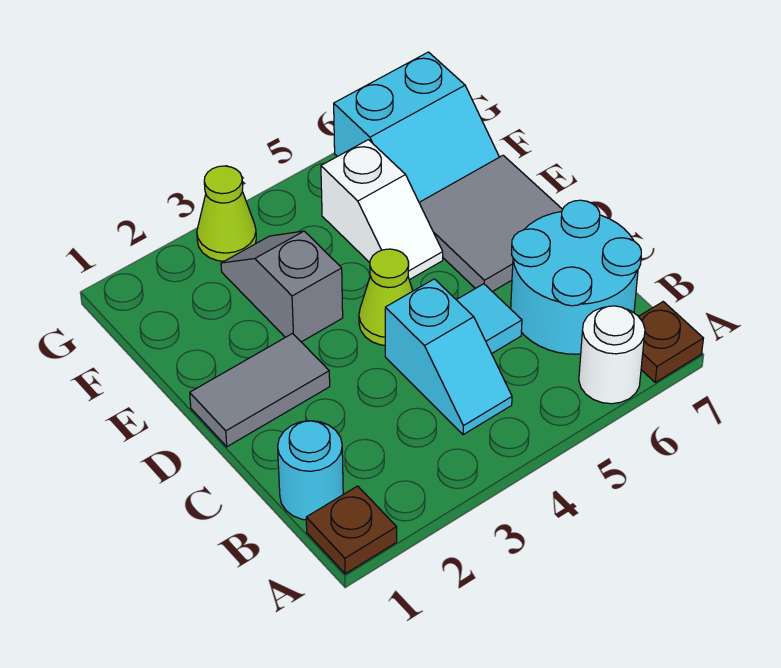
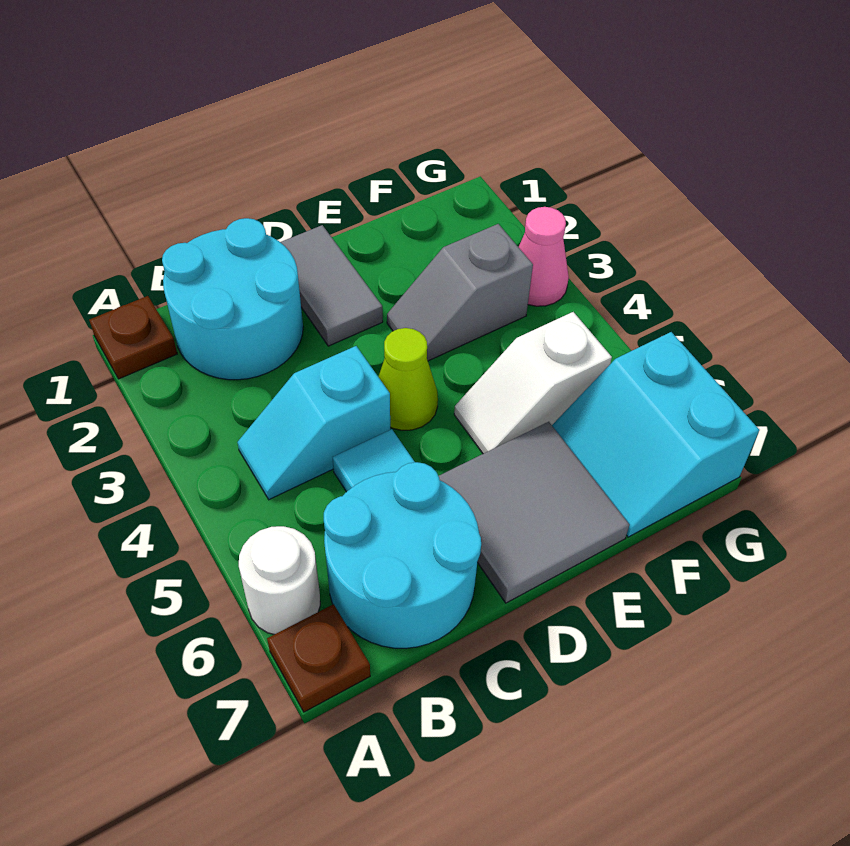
cyan 1x1 round brick [278,421,343,520] -> cyan 2x2 round brick [162,218,303,380]
grey 1x2 slope [221,231,343,342] -> grey 1x2 slope turned to [387,224,533,361]
lime 1x1 cone [197,166,256,261] -> pink 1x1 cone [519,207,569,306]

